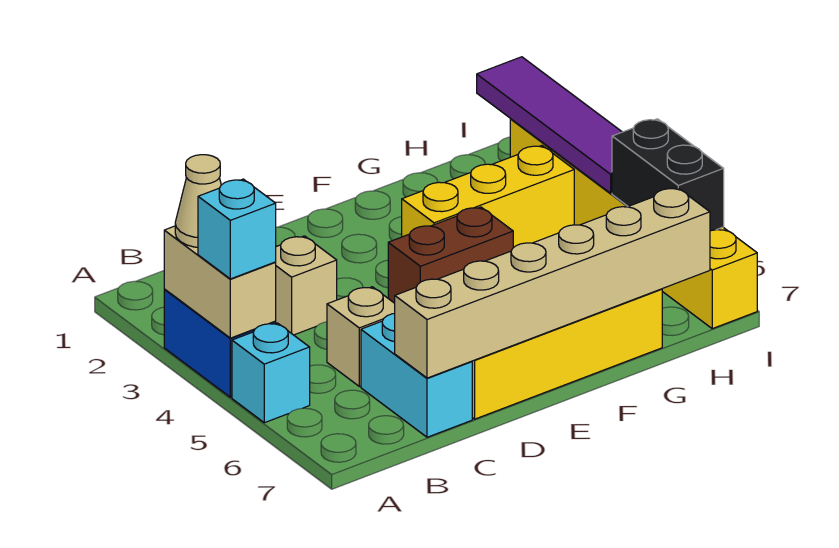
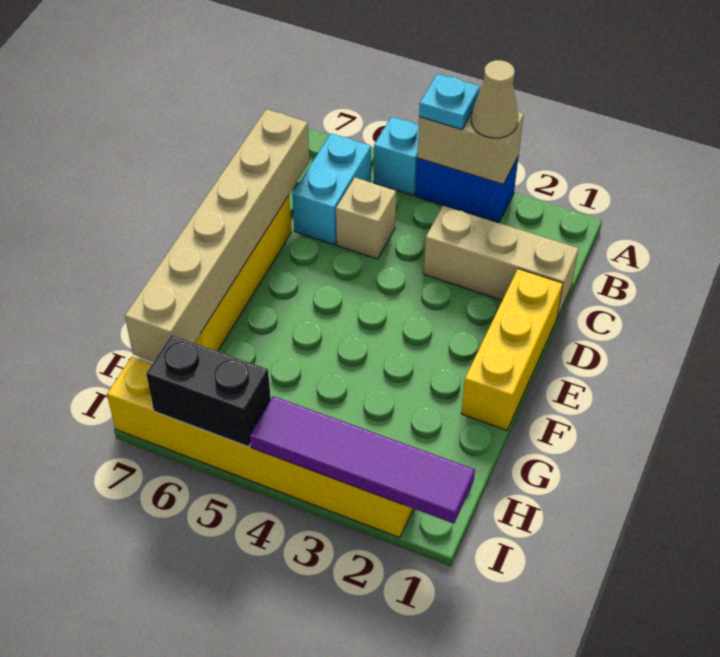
cyan 1x1 brick [198,179,276,279] -> cyan 1x1 plate [419,74,480,129]
tan 1x1 brick [275,236,337,335] -> tan 1x3 brick [424,205,579,318]
cyan 1x2 brick [361,313,472,437] -> cyan 1x2 brick turned to [292,133,371,245]
brown 1x2 brick [388,207,513,303] -> none
yellow 1x3 brick [402,146,574,248] -> yellow 1x3 brick moved to [461,269,563,430]

